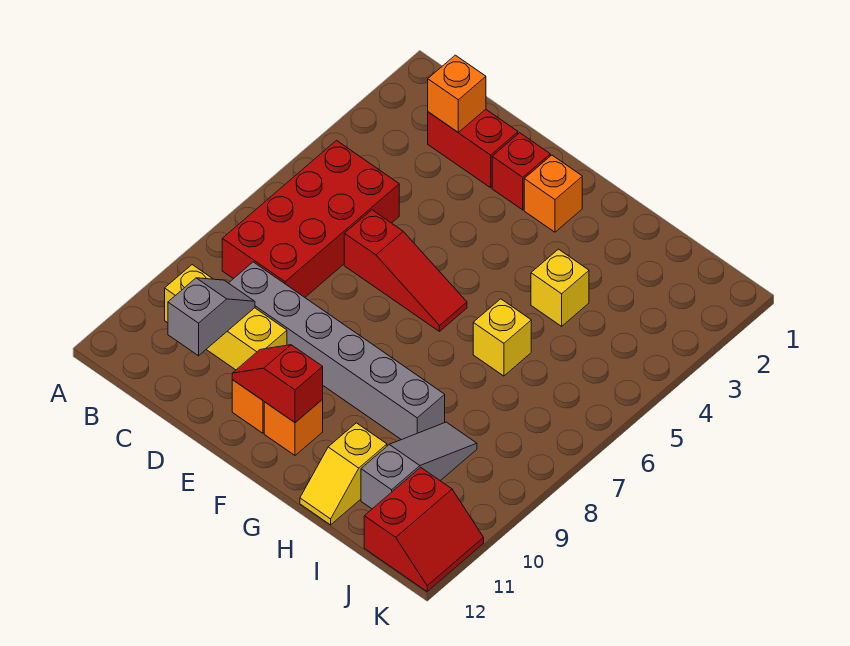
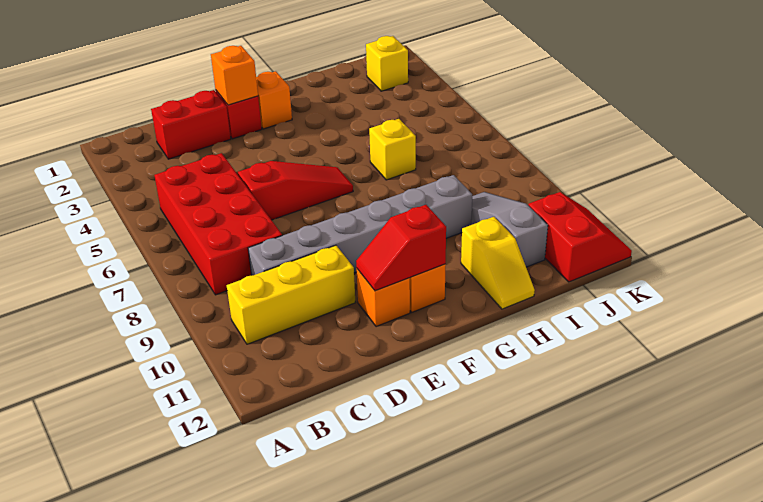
orange 1x1 brick [428,55,486,132] -> orange 1x1 brick moved to [211,46,258,105]
grey 1x2 slope [168,278,255,356] -> none
yellow 1x1 brick [531,249,589,326] -> yellow 1x1 brick moved to [366,36,408,91]

